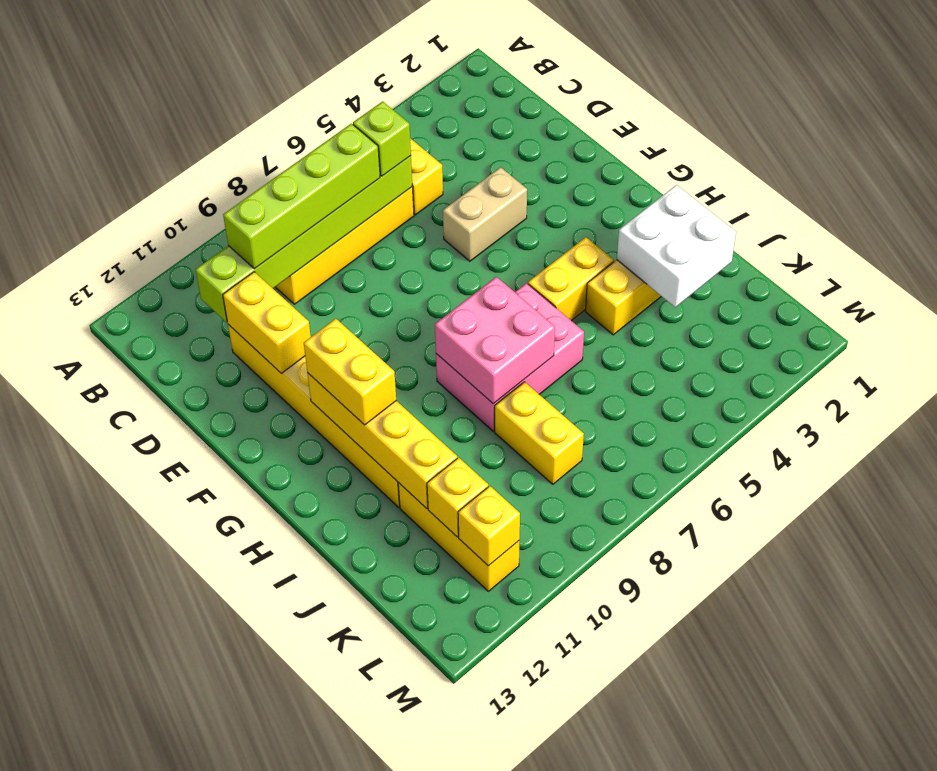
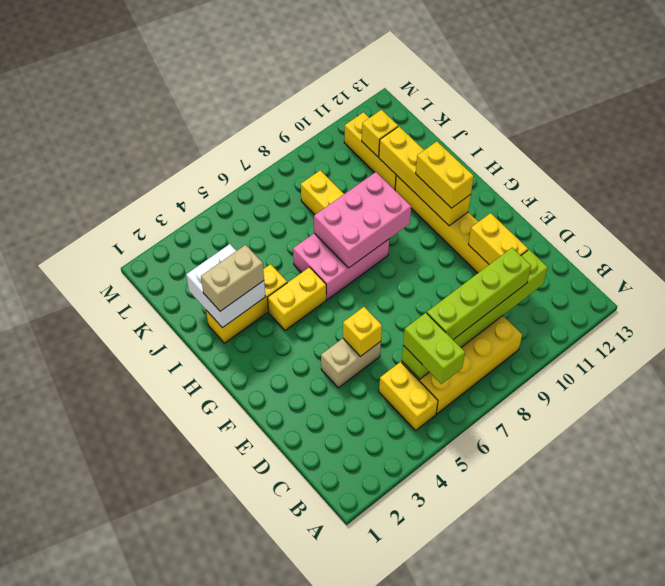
lime 1x1 brick [353,101,411,176] -> lime 1x2 brick [403,313,465,384]
pink 2x2 brick [435,277,555,404] -> pink 2x3 brick [314,172,411,268]
none -> tan 1x2 brick [201,245,264,311]
yellow 1x1 brick [458,486,520,566] -> yellow 1x1 brick moved to [343,307,382,357]

